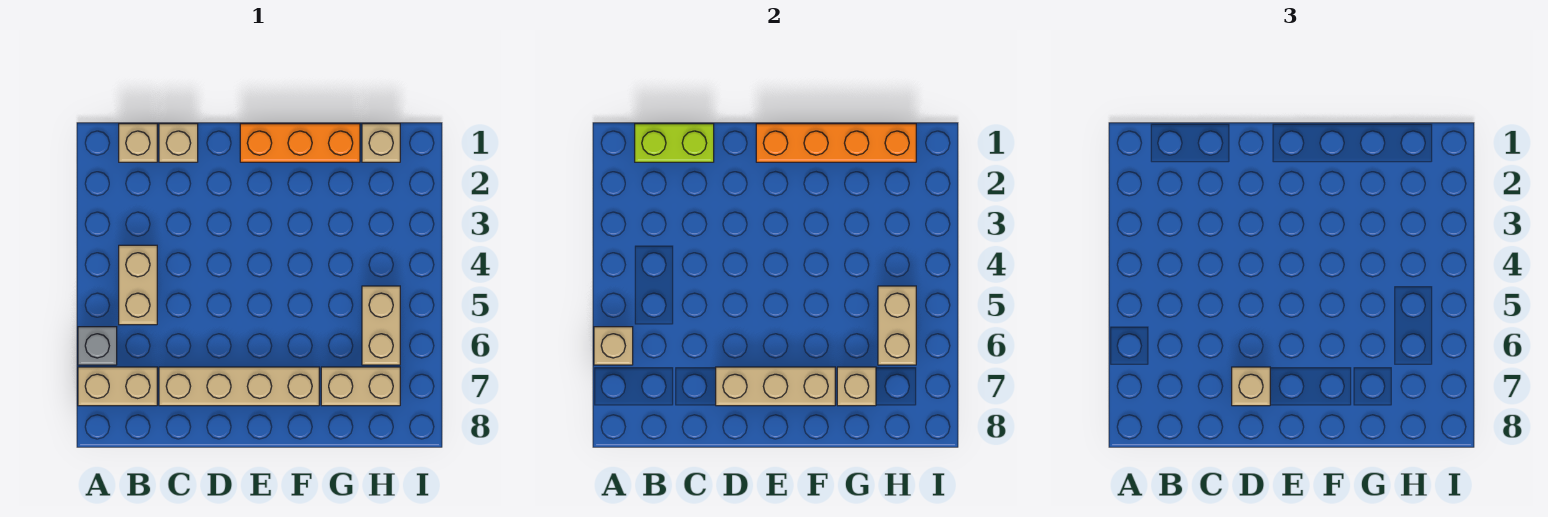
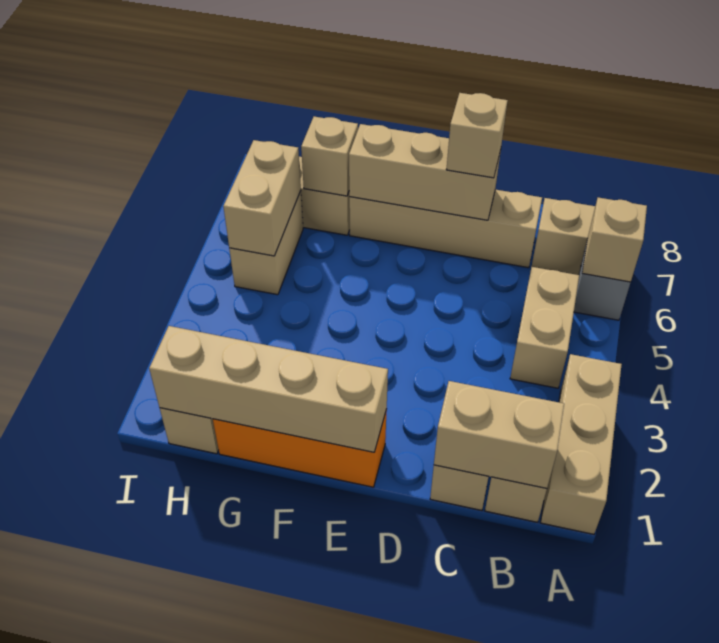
none -> tan 1x3 brick [541,354,622,534]
lime 1x2 brick [635,124,714,162] -> tan 1x2 brick [434,381,564,489]
orange 1x4 brick [756,124,916,162] -> tan 1x4 brick [149,326,388,452]

